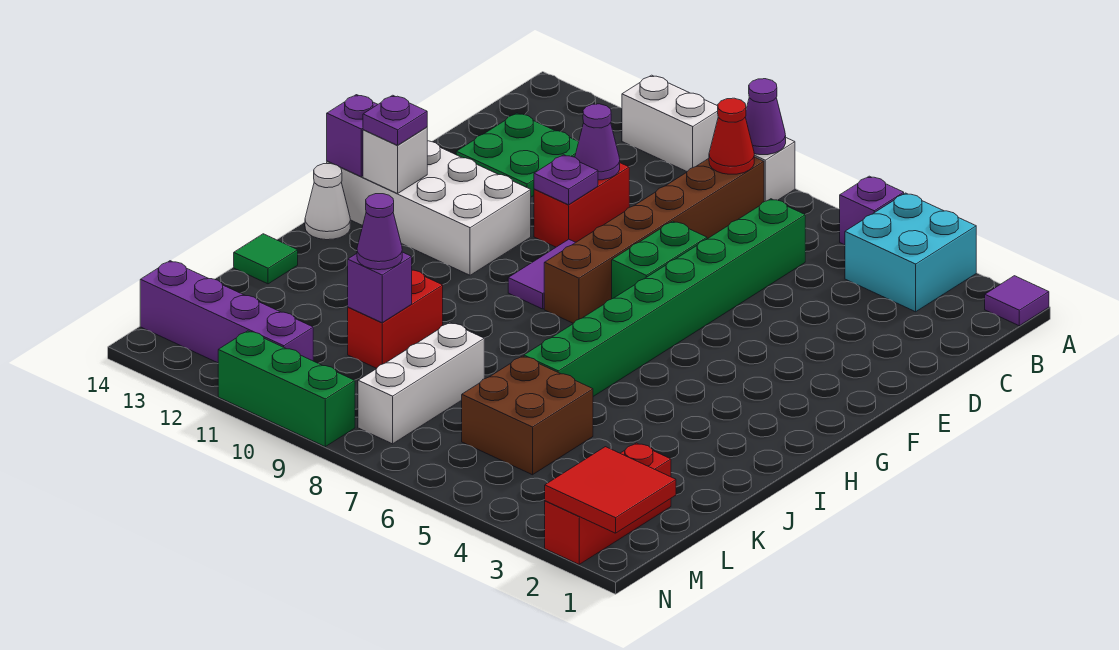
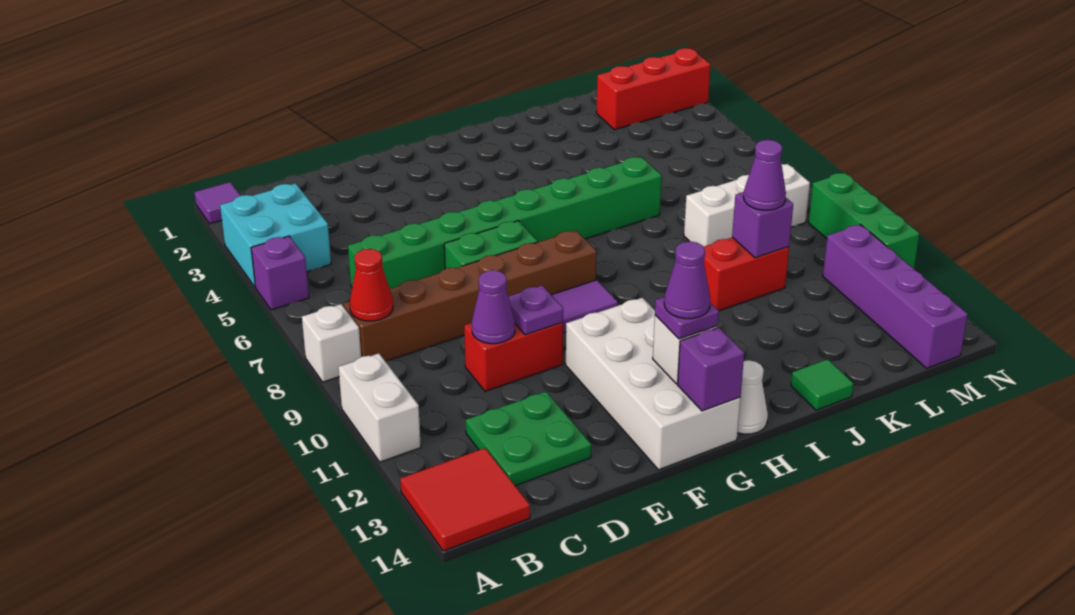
purple 1x1 cone [746,79,786,155] -> purple 1x1 cone moved to [664,241,710,319]
brown 2x2 brick [462,356,593,475] -> none
red 2x2 tile [545,447,676,533] -> red 2x2 tile moved to [400,448,530,551]

